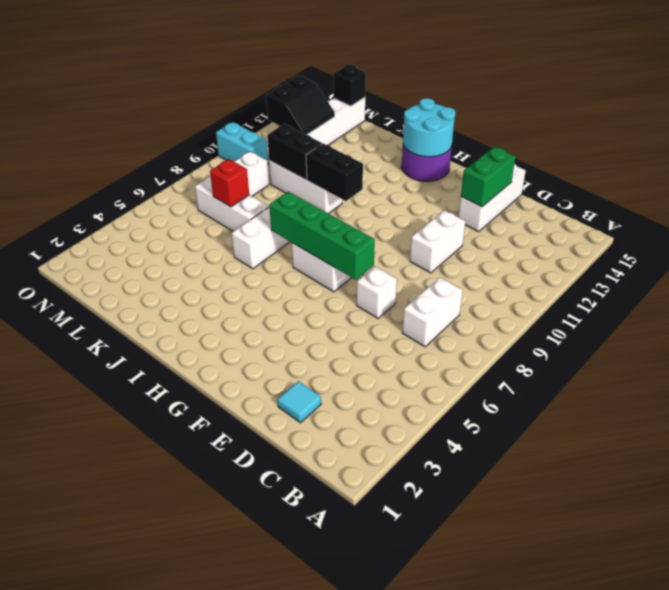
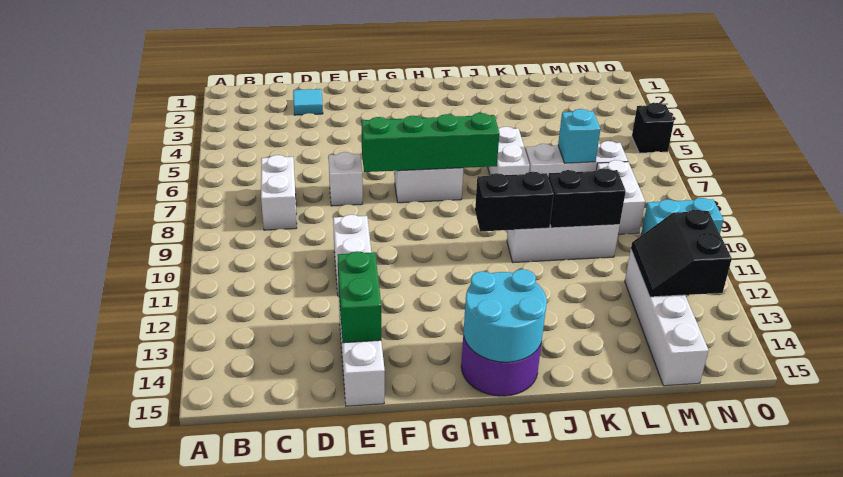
red 1x1 brick [210,159,249,207] -> cyan 1x1 brick [558,109,600,163]
black 1x1 brick [334,64,366,106] -> black 1x1 brick moved to [632,103,674,153]

